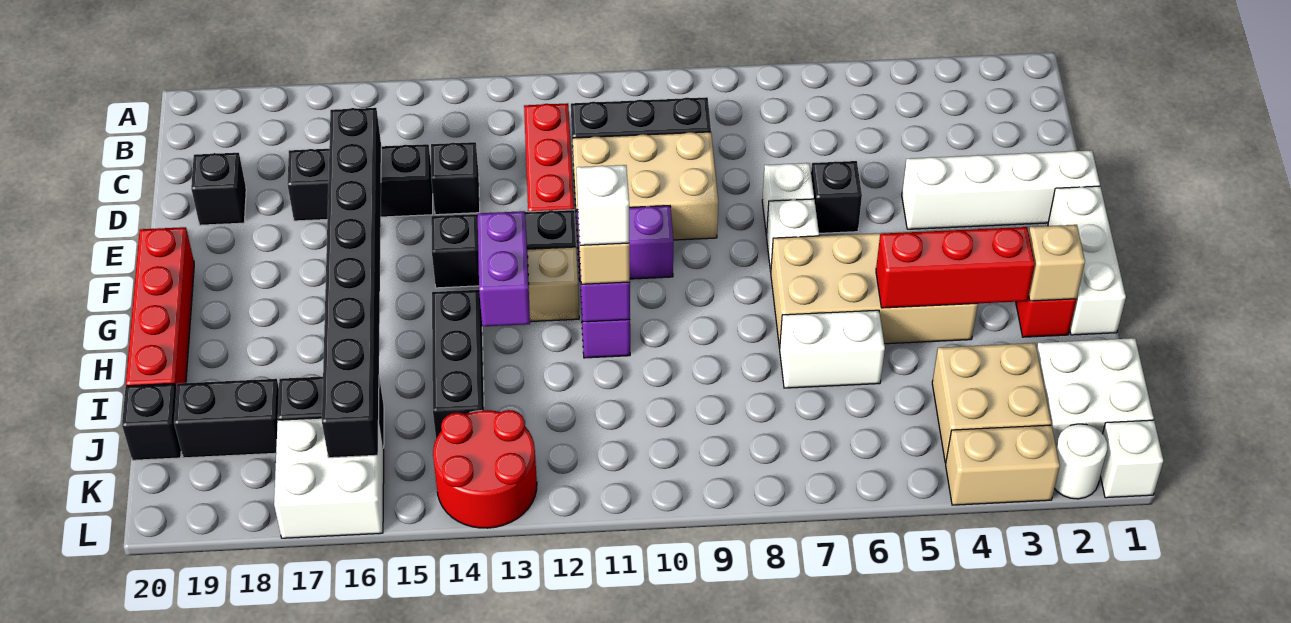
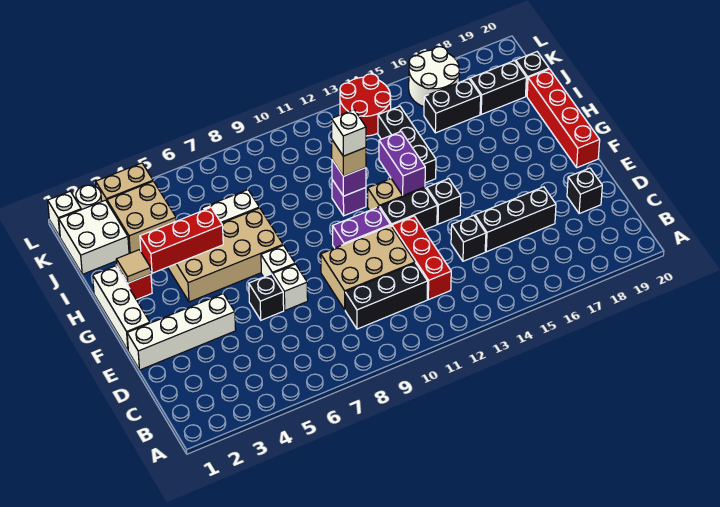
black 1x8 brick [322,108,381,458] -> none
tan 1x1 brick [1029,225,1085,301] -> tan 1x1 tile [116,250,151,283]
white 2x2 brick [274,418,384,538] -> white 2x2 round brick [409,47,460,107]

